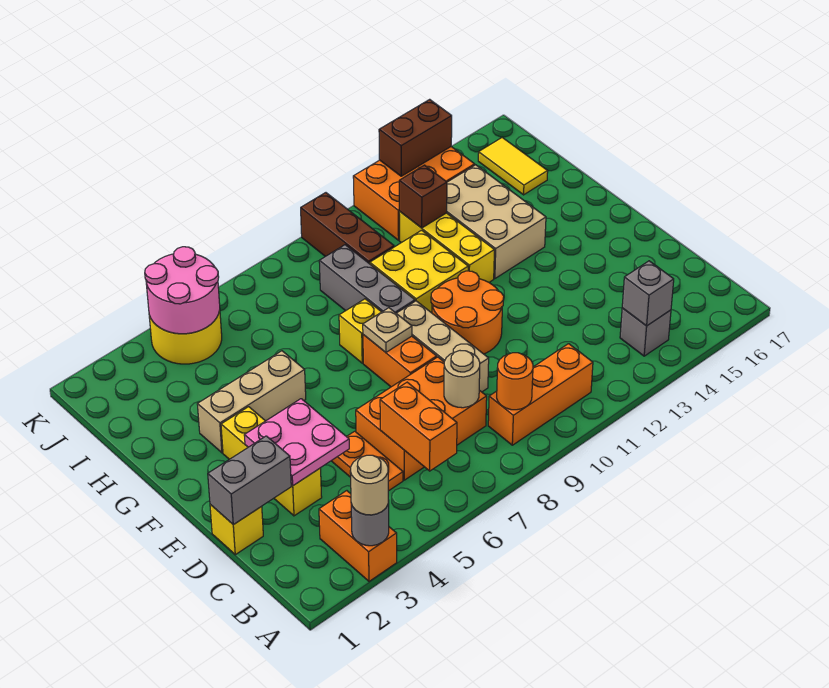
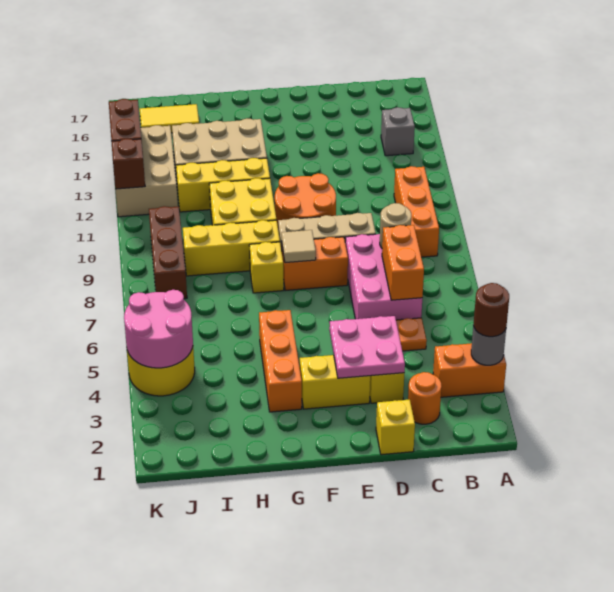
tan 1x1 round brick [350,455,388,515] -> brown 1x1 round brick [474,283,509,337]
orange 1x2 brick [380,382,457,471] -> orange 1x2 brick turned to [382,225,424,300]
orange 1x1 round brick [497,353,533,410] -> orange 1x1 round brick moved to [408,372,442,424]
grey 1x1 brick [622,261,674,326] -> none
orange 2x3 brick [356,357,487,480] -> pink 2x3 brick [345,234,422,320]
grey 1x2 brick [208,436,291,525] -> none
tan 1x1 plate [363,308,412,352] -> tan 1x1 tile [281,230,316,263]
tan 1x3 brick [197,351,306,453] -> orange 1x3 brick [259,310,302,412]
grey 1x3 brick [319,245,415,313] -> yellow 1x3 brick [183,220,280,276]
brown 1x3 brick [301,193,394,264] -> brown 1x3 brick turned to [149,206,187,299]
brown 1x1 brick [399,165,447,228] -> brown 1x1 brick moved to [111,139,145,189]
orange 2x3 brick [353,147,475,240] -> tan 2x3 brick [115,125,178,217]

